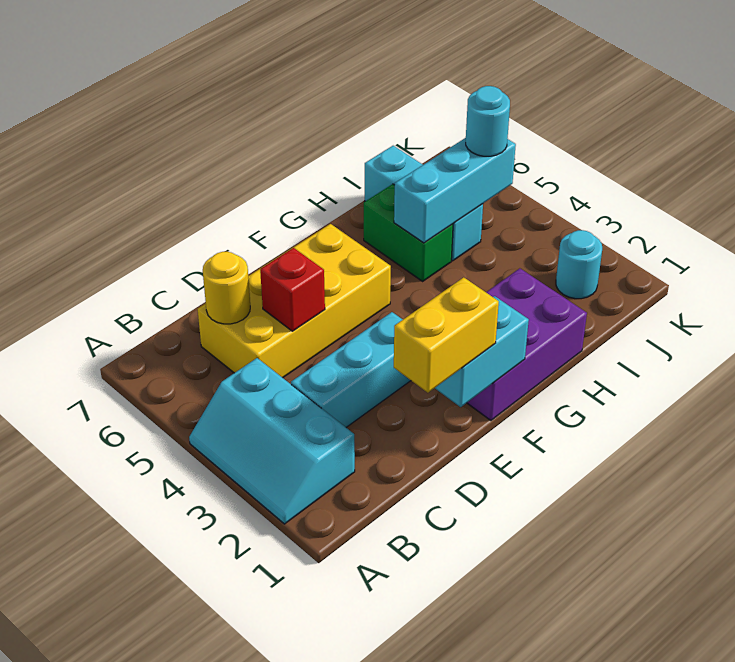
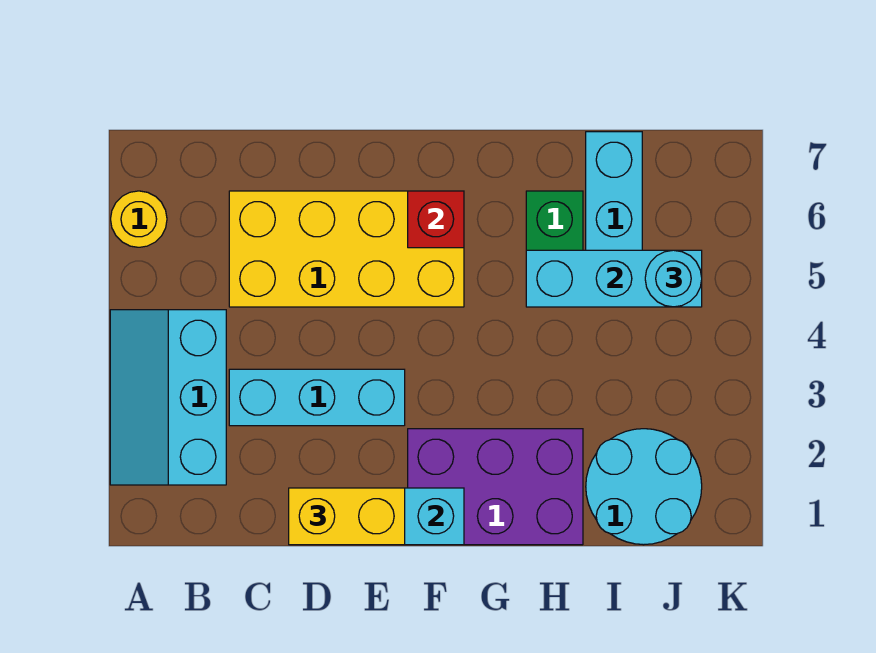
yellow 1x1 round brick [203,252,250,324] -> yellow 1x1 round brick moved to [111,191,167,247]
red 1x1 brick [260,248,325,331] -> red 1x1 brick moved to [408,191,464,248]
cyan 1x1 round brick [556,230,602,299] -> cyan 2x2 round brick [586,429,702,545]

